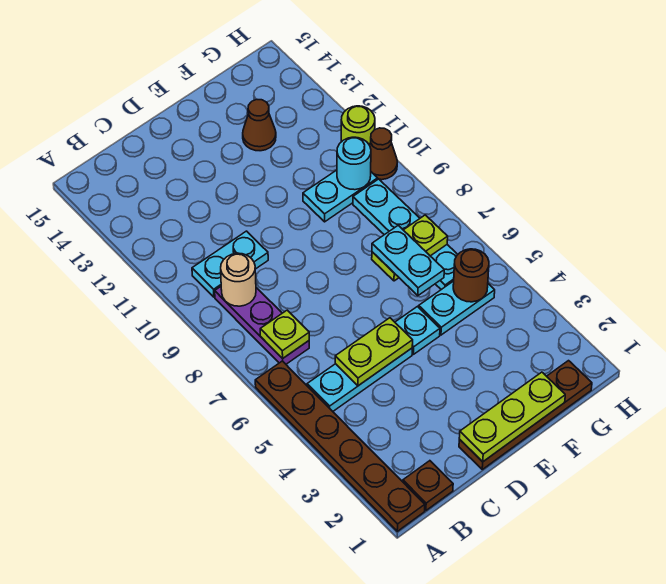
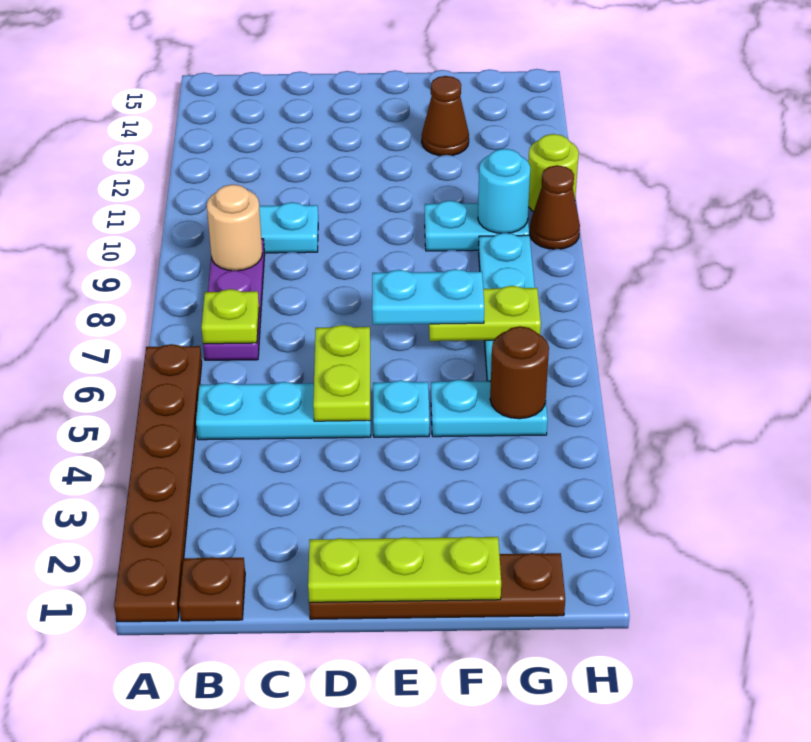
lime 1x2 plate [335,318,413,386] -> lime 1x2 plate turned to [313,325,370,421]
cyan 1x2 plate [372,225,444,296] -> cyan 1x2 plate turned to [372,269,484,325]

